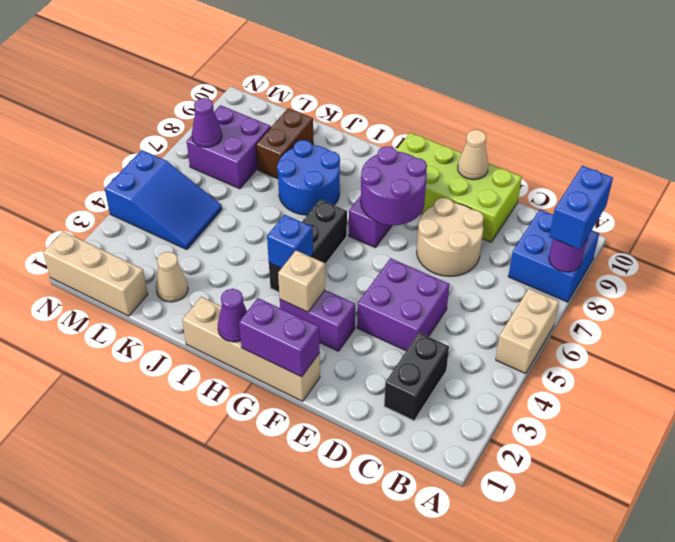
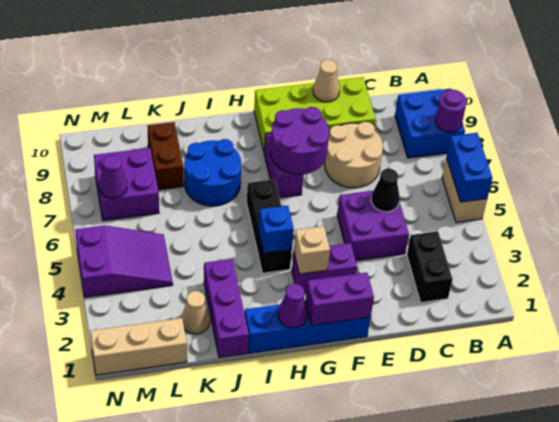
blue 1x2 brick [549,166,613,249] -> blue 1x2 brick moved to [446,133,492,202]
none -> black 1x1 cone [371,169,400,212]
tan 1x4 brick [182,297,320,401] -> blue 1x4 brick [245,301,370,353]
none -> purple 1x3 brick [204,259,249,358]
blue 2x3 slope [105,150,222,249] -> purple 2x3 slope [75,225,173,297]

